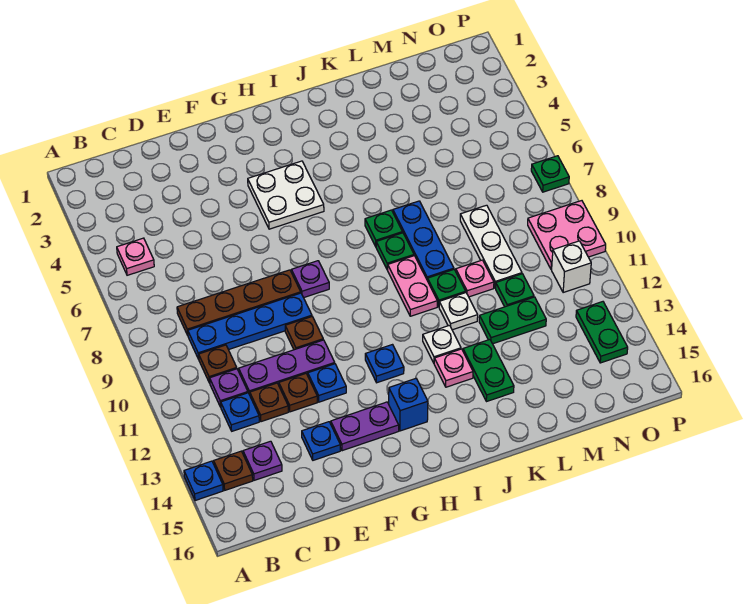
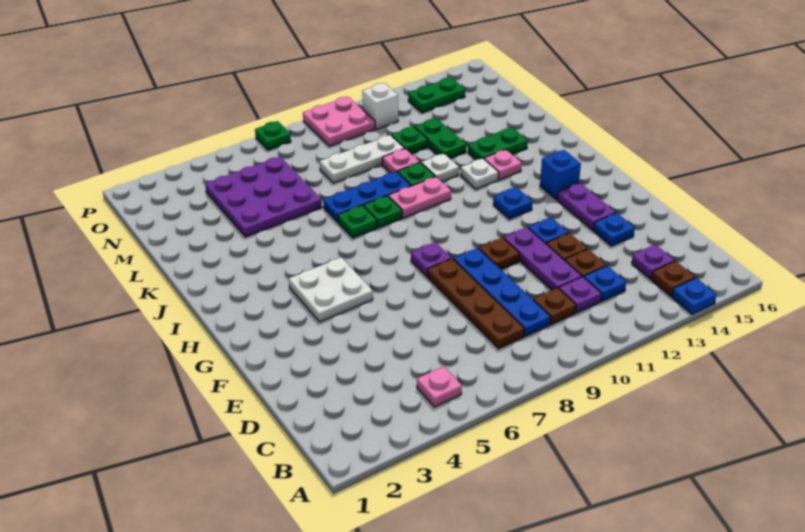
none -> purple 3x3 plate [205,156,322,237]

